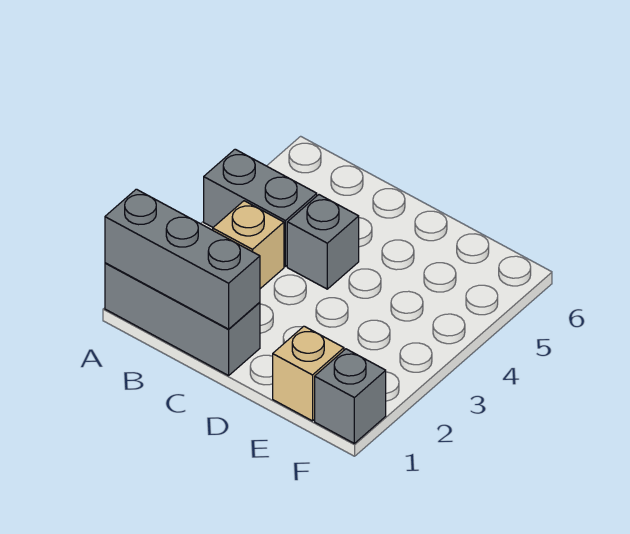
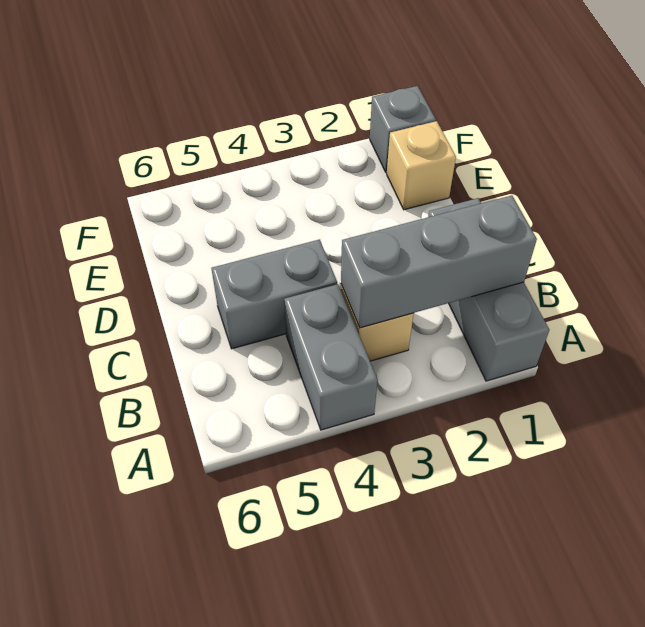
grey 1x3 brick [105,189,260,329] -> grey 1x3 brick turned to [341,195,537,328]
grey 1x1 brick [287,195,359,289] -> grey 1x2 brick [211,240,337,349]

